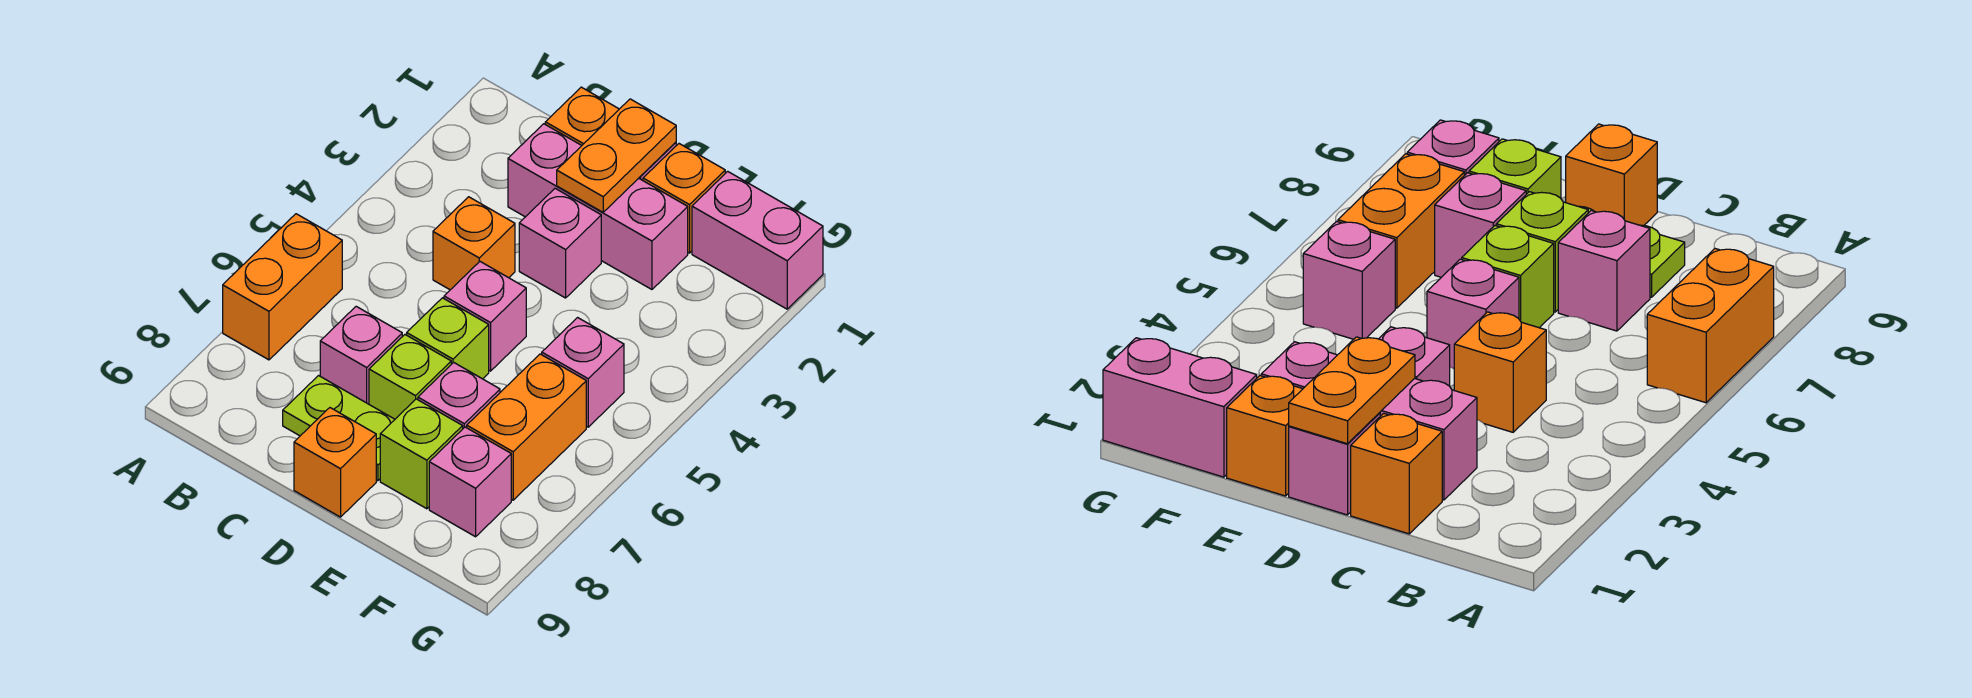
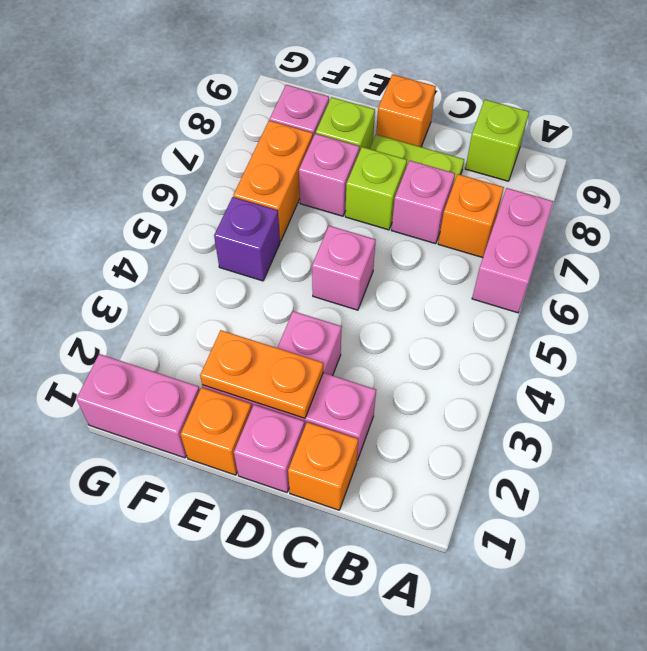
orange 1x2 brick [223,214,342,360] -> pink 1x2 brick [472,188,553,313]
orange 1x1 brick [433,197,515,290] -> orange 1x1 brick moved to [438,174,504,258]
orange 1x2 plate [557,99,676,212] -> orange 1x2 plate turned to [200,330,323,418]
lime 1x1 brick [407,298,489,379] -> lime 1x1 brick moved to [465,100,529,181]
pink 1x1 brick [542,318,624,427] -> purple 1x1 brick [214,197,280,281]

